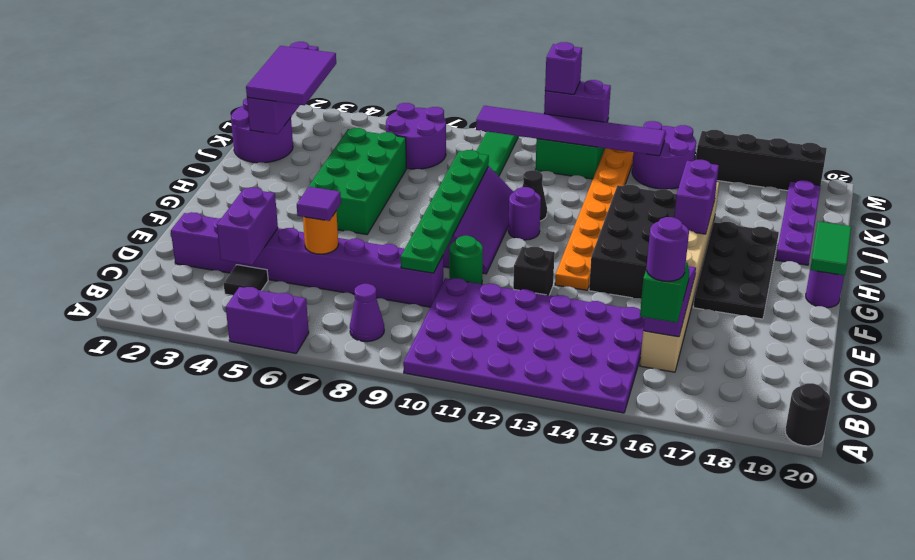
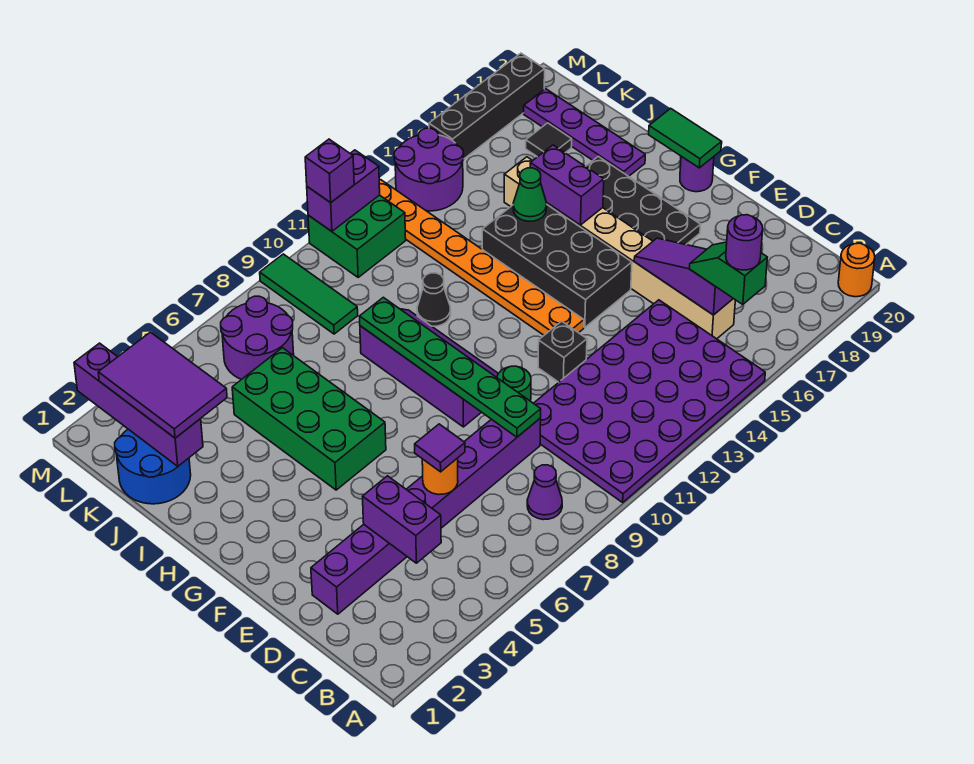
purple 1x2 brick [226,287,309,354] -> none
black 1x1 round brick [785,383,831,446] -> orange 1x1 round brick [838,243,875,297]
black 1x1 tile [224,265,268,296] -> black 1x1 tile moved to [526,123,572,157]
purple 1x1 round brick [508,187,541,240] -> none
none -> green 1x1 cone [513,168,547,221]
purple 2x2 round brick [231,98,293,163] -> blue 2x2 round brick [115,429,191,504]
purple 1x6 tile [476,106,665,156] -> none

